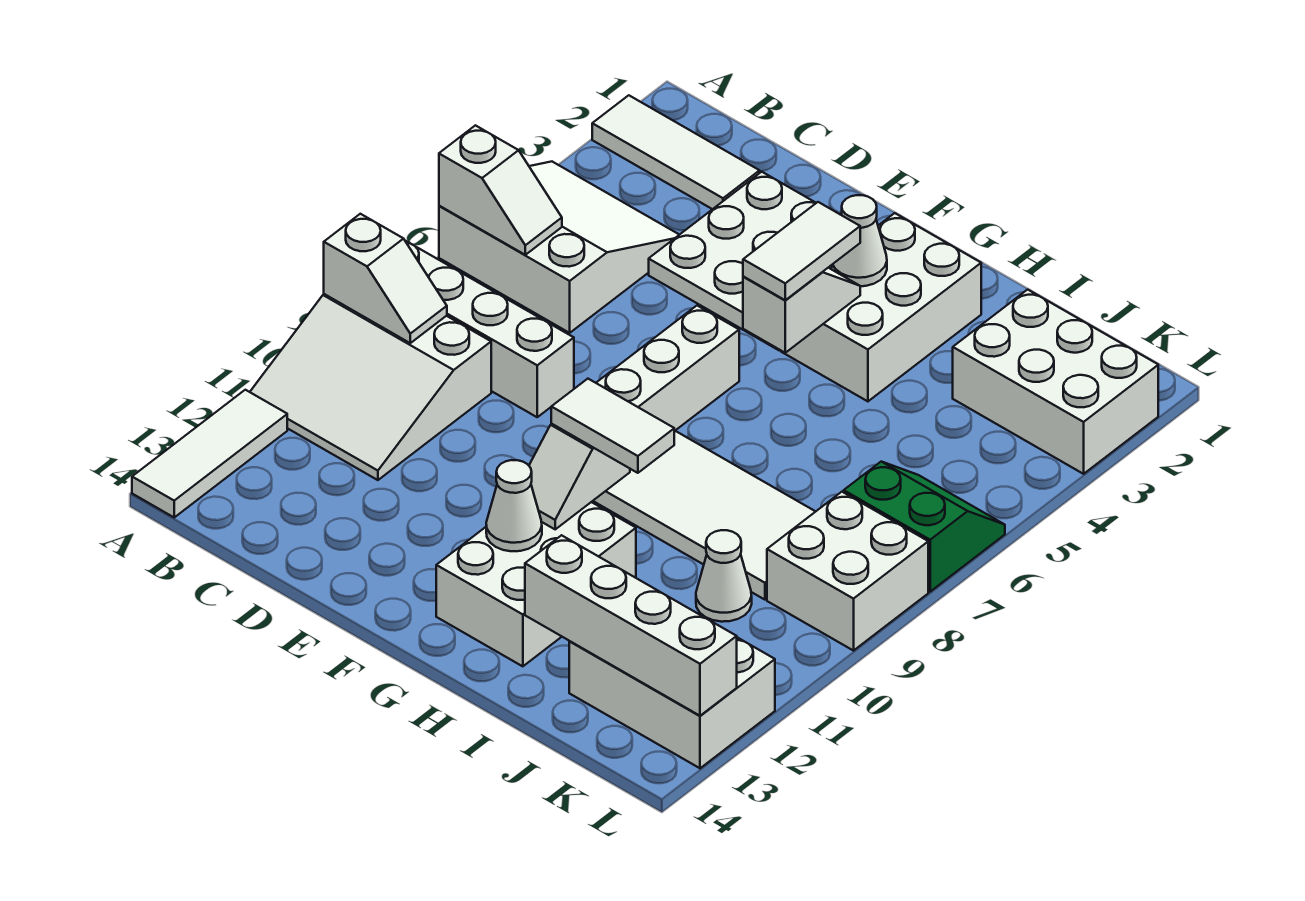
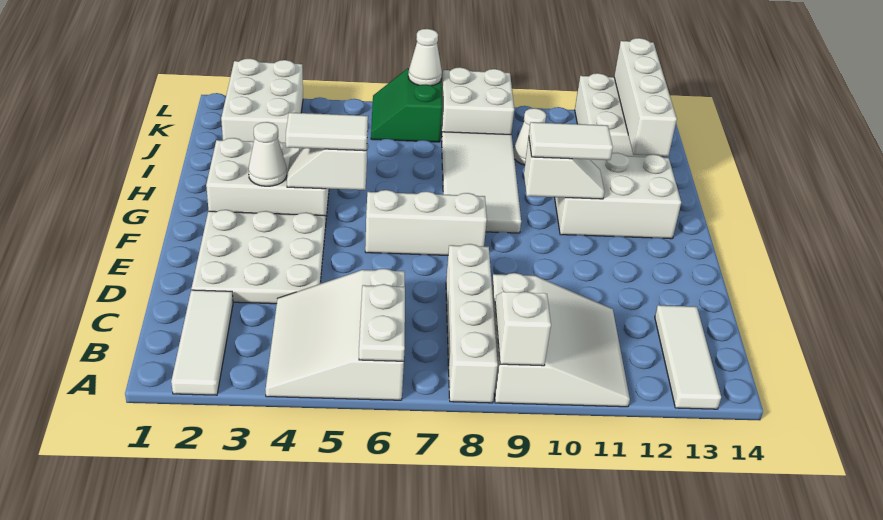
white 1x2 slope [439,125,562,255] -> white 1x2 plate [359,284,405,361]
white 1x3 tile [132,390,287,517] -> white 1x3 tile turned to [655,305,721,409]
white 1x2 tile [551,379,674,473] -> white 1x2 tile turned to [529,122,613,160]
white 1x1 cone [486,460,542,551] -> white 1x1 cone moved to [408,29,442,86]

